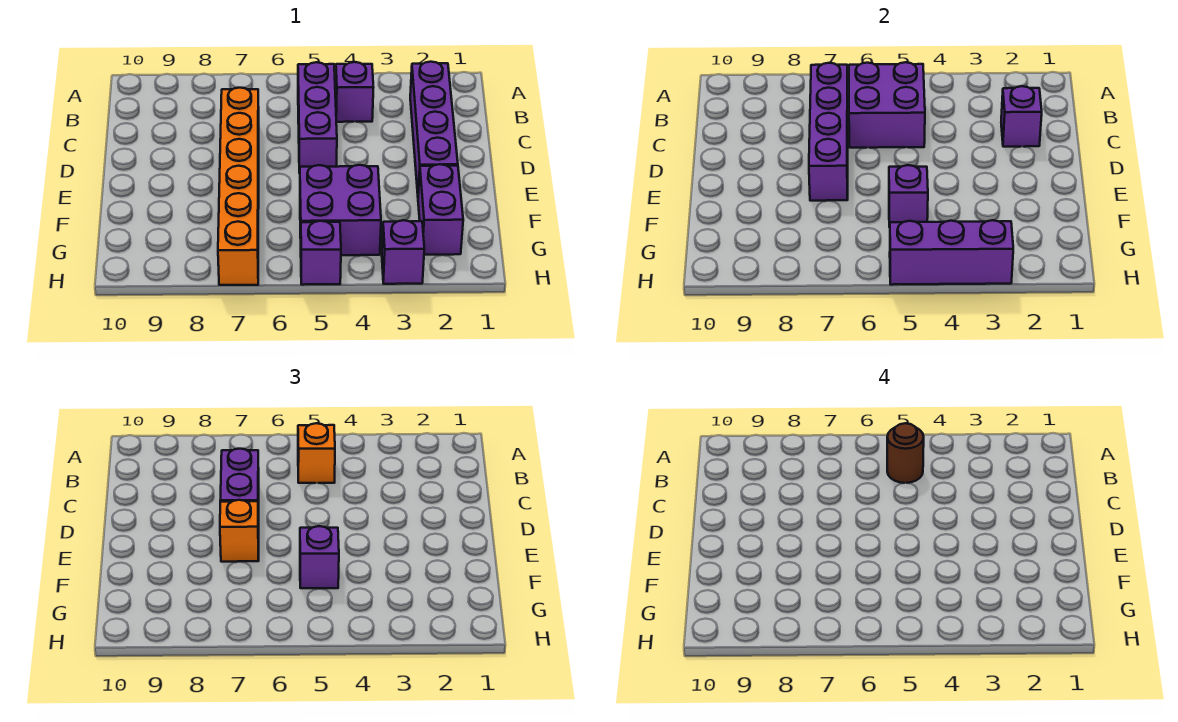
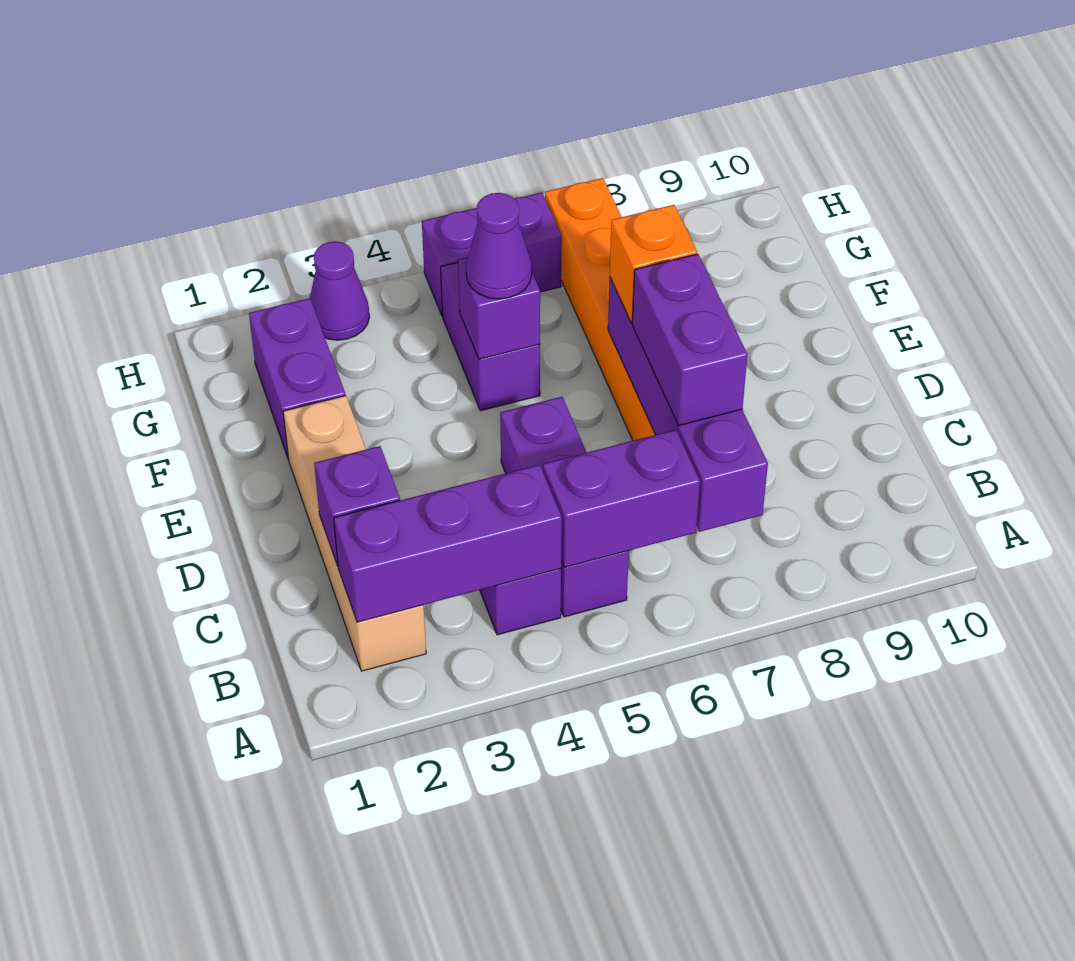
purple 1x4 brick [410,62,458,193] -> tan 1x4 brick [283,396,426,671]
purple 2x2 brick [849,62,925,148] -> purple 1x2 brick [543,430,700,567]
orange 1x1 brick [298,423,335,483] -> none
brown 1x1 round brick [887,423,924,483] -> none
purple 2x2 brick [300,165,381,255] -> purple 1x2 brick [441,263,540,411]
purple 1x1 brick [300,526,339,588] -> purple 1x1 cone [466,193,532,299]
purple 1x1 brick [382,220,424,284] -> purple 1x1 cone [310,241,370,340]
purple 1x3 brick [890,220,1013,285] -> purple 1x3 brick moved to [334,465,562,622]
purple 1x1 brick [301,221,341,285] -> purple 1x2 brick [422,192,562,316]

